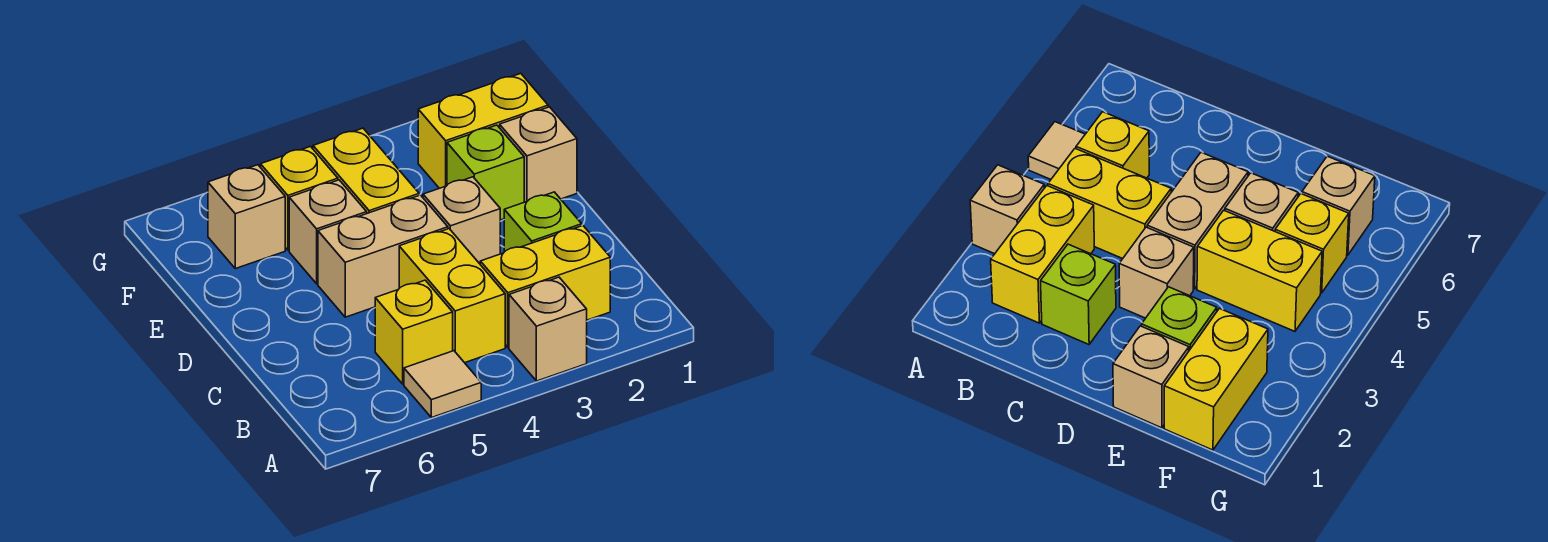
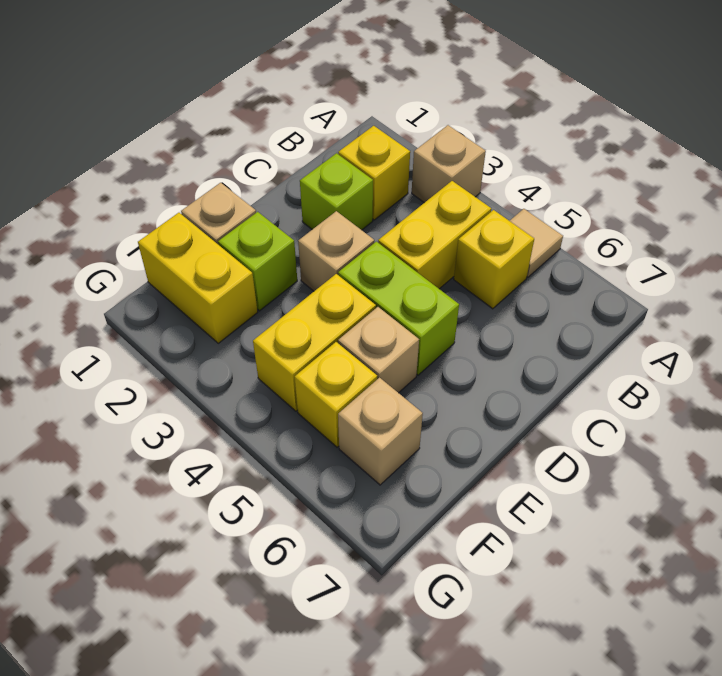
yellow 1x2 brick [480,226,610,348] -> yellow 1x1 brick [338,126,410,220]
tan 1x2 brick [318,195,448,317] -> lime 1x2 brick [338,242,459,375]

